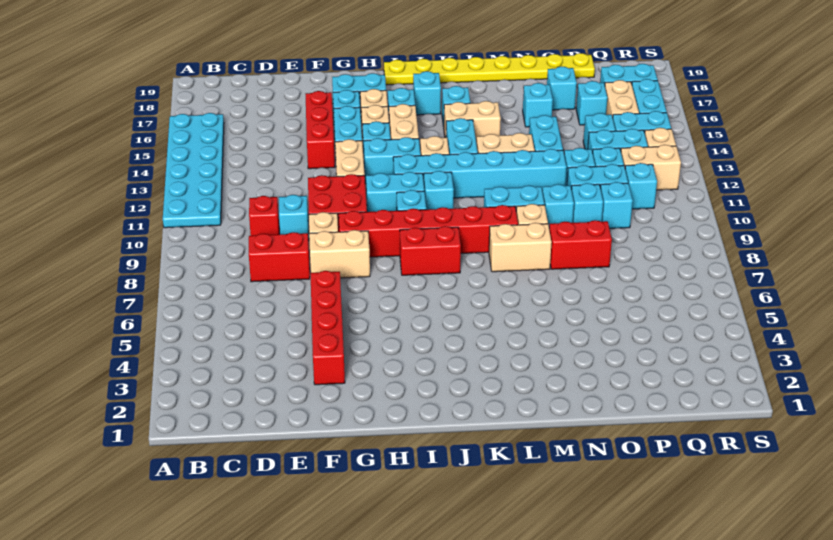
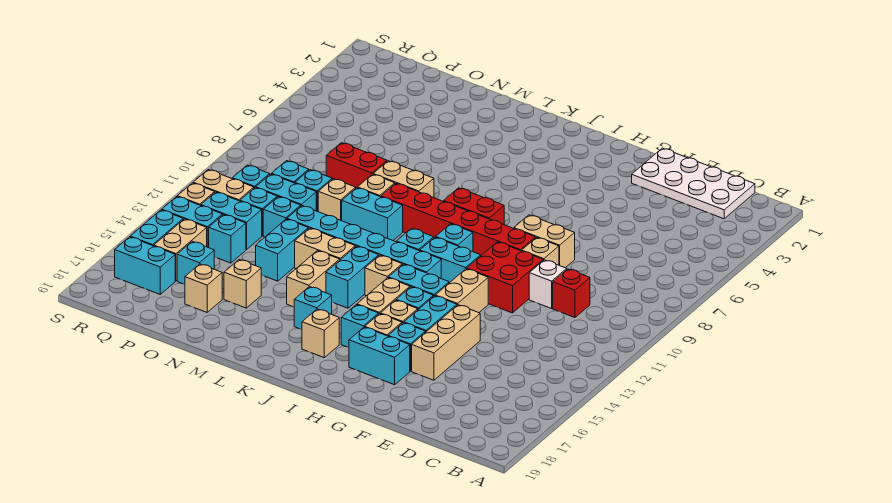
cyan 2x6 plate [163,113,224,228] -> none
none -> white 2x4 plate [632,148,755,219]
red 1x2 brick [249,232,310,282] -> none
cyan 1x1 brick [279,195,309,240] -> white 1x1 brick [529,260,567,308]
red 1x4 brick [311,271,345,385] -> none
red 1x3 brick [306,91,335,169] -> tan 1x3 brick [412,305,480,380]
yellow 1x8 plate [384,53,595,85] -> none
cyan 1x1 brick [413,71,441,115] -> tan 1x1 brick [302,309,339,358]
tan 1x2 brick [444,101,501,143] -> tan 1x2 brick turned to [287,251,340,307]
cyan 1x1 brick [542,184,574,225] -> tan 1x1 brick [318,179,356,221]
cyan 1x1 brick [523,83,553,127] -> tan 1x1 brick [224,260,261,308]
cyan 1x1 brick [547,66,577,110] -> tan 1x1 brick [185,264,222,312]

